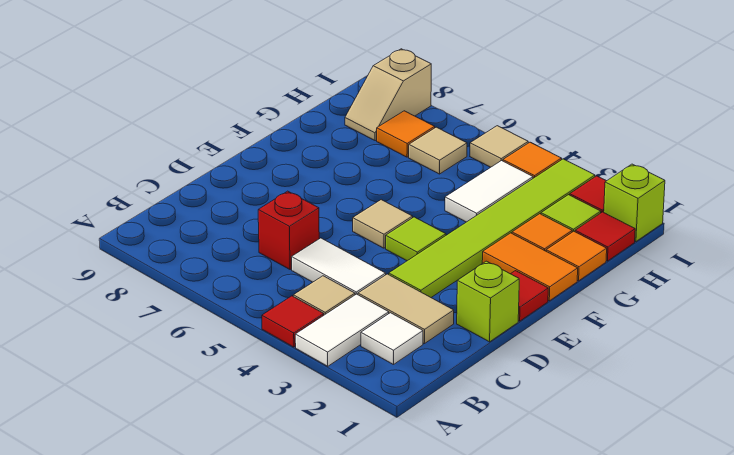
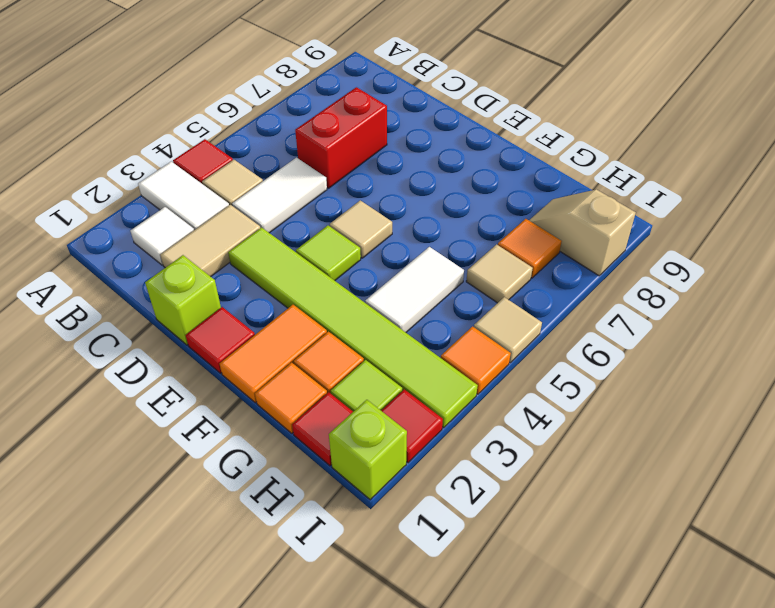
red 1x1 brick [258,191,319,270] -> red 1x2 brick [295,87,387,188]
white 1x2 tile [445,160,533,222] -> white 1x2 tile turned to [365,247,464,332]

